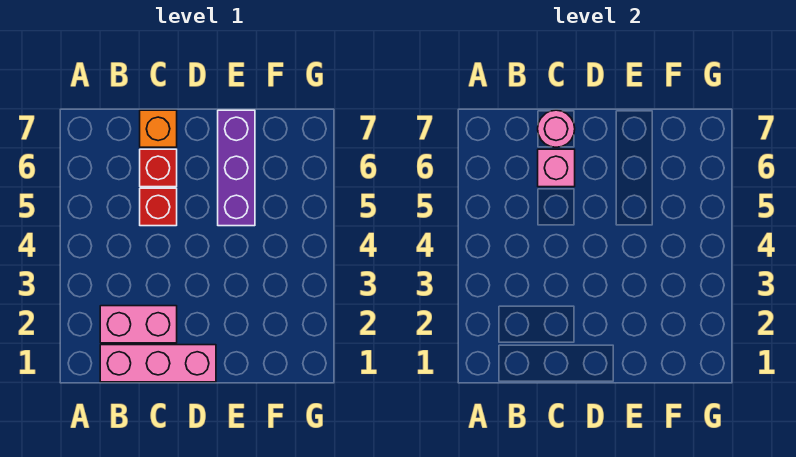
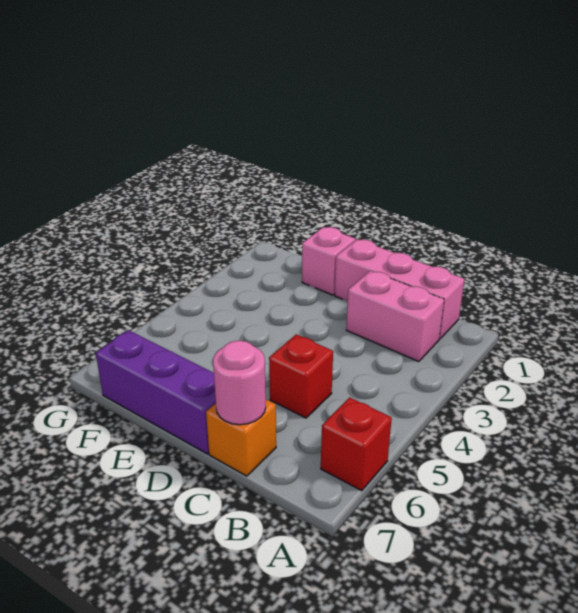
red 1x1 brick [140,149,177,187] -> red 1x1 brick moved to [321,397,392,491]
pink 1x1 brick [538,149,575,187] -> pink 1x1 brick moved to [302,227,356,295]
purple 1x3 brick [218,110,255,226] -> purple 1x3 brick turned to [96,330,216,454]

